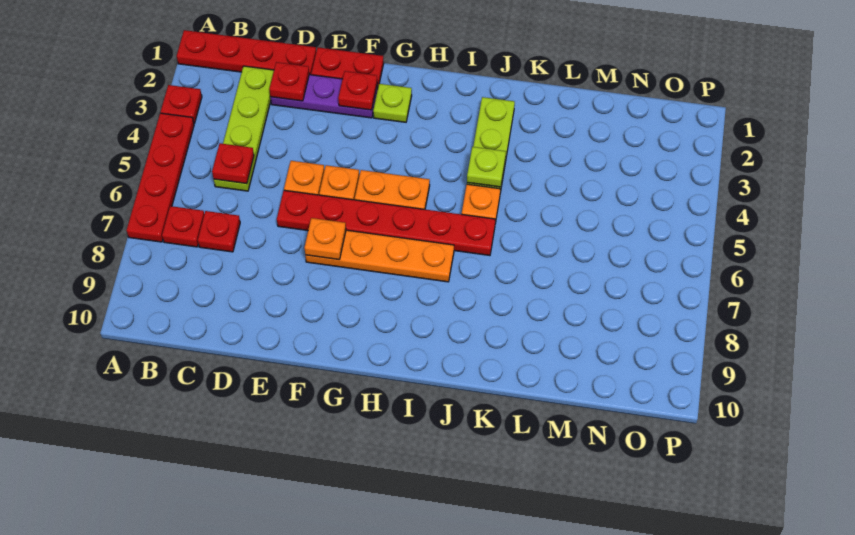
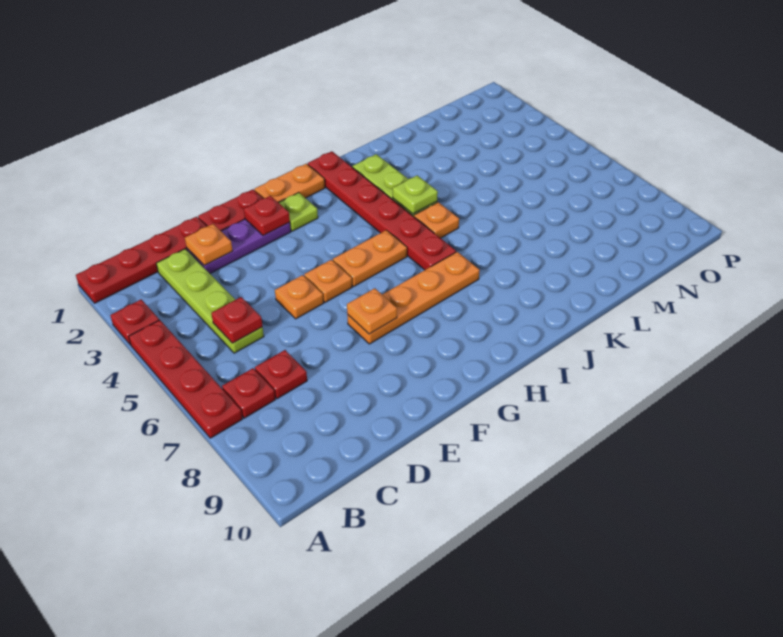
red 1x1 plate [269,62,310,101] -> orange 1x1 plate [185,224,233,265]
red 1x6 plate [277,190,495,256] -> red 1x6 plate turned to [308,151,456,270]
none -> orange 1x2 plate [254,164,325,203]

